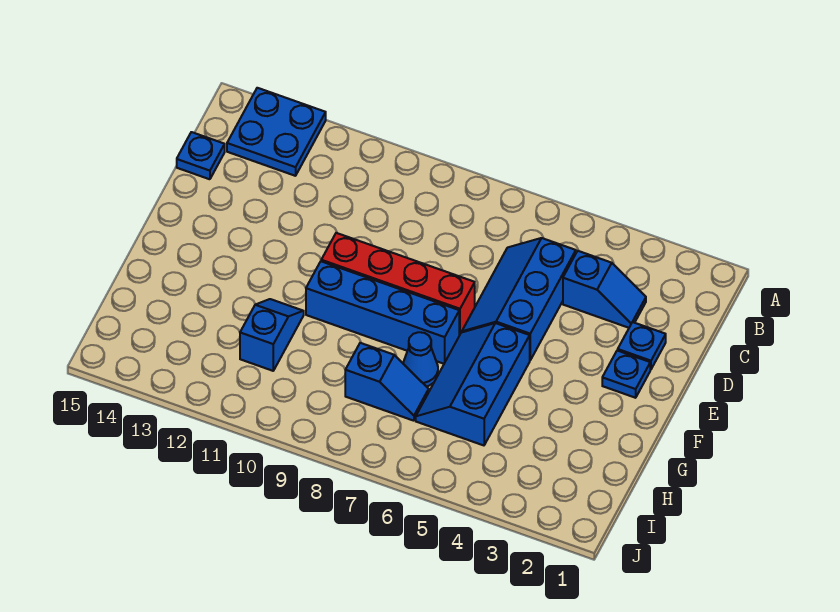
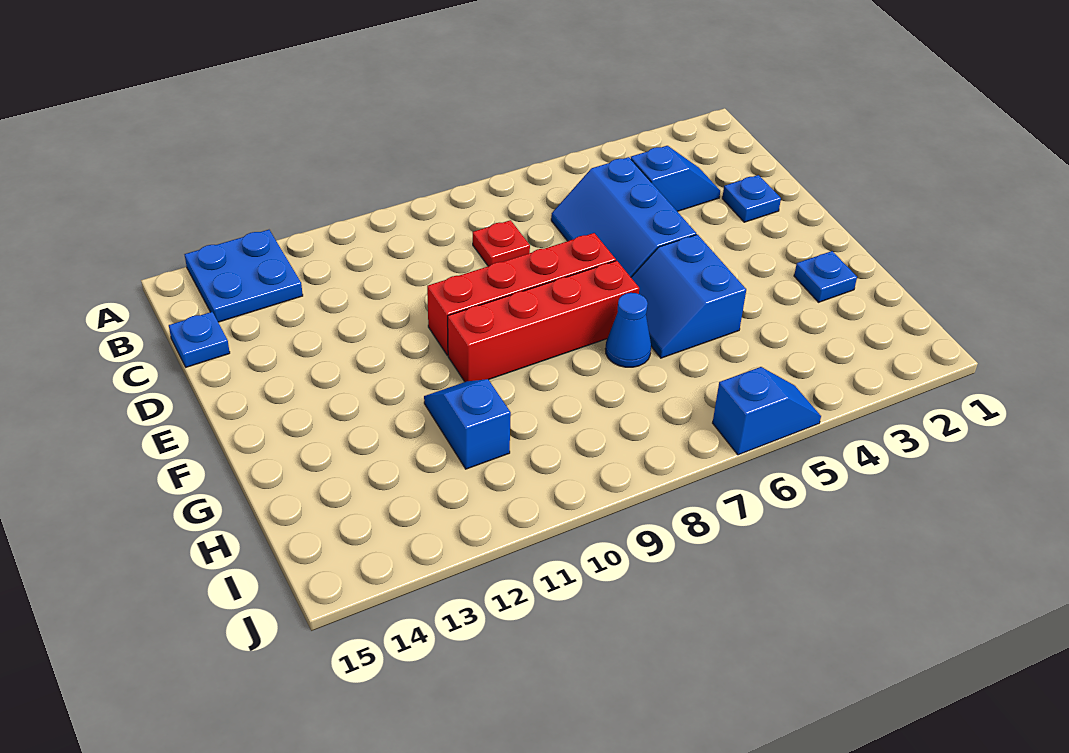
none -> red 1x1 plate [473,220,530,266]
blue 1x1 plate [602,350,650,398] -> blue 1x1 plate moved to [794,251,857,302]
blue 2x3 slope [416,323,530,445] -> blue 2x2 slope [631,235,746,358]
blue 1x4 brick [306,261,459,364] -> red 1x4 brick [448,261,639,382]
blue 1x2 slope [345,343,429,421] -> blue 1x2 slope moved to [713,367,821,455]

